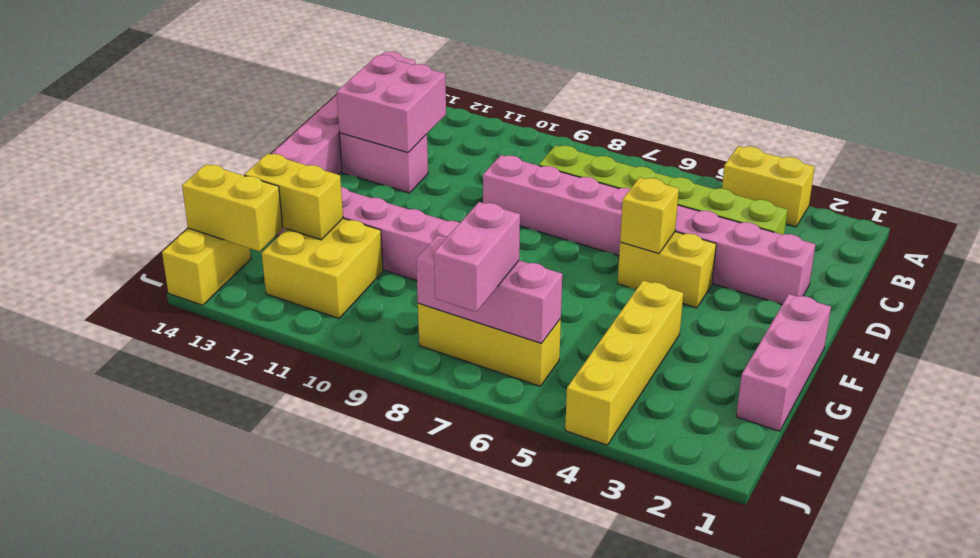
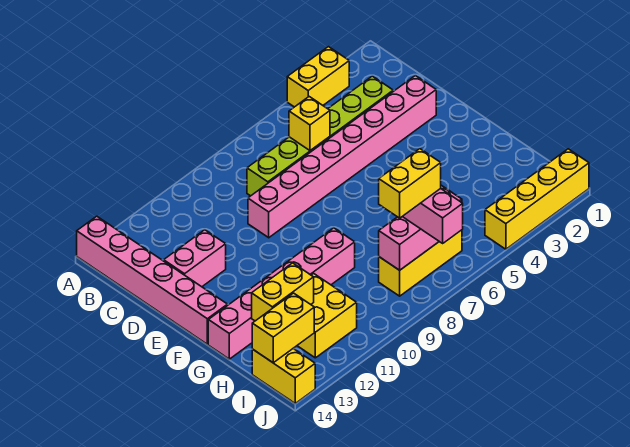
pink 2x2 brick [337,55,446,152] -> none
yellow 1x2 brick [618,232,716,308] -> yellow 1x2 brick moved to [379,149,441,218]
yellow 1x1 brick [620,177,679,253] -> yellow 1x1 brick moved to [289,97,330,151]
pink 1x3 brick [736,294,831,431] -> none
yellow 1x4 brick [565,281,683,445] -> yellow 1x4 brick turned to [485,149,589,249]

